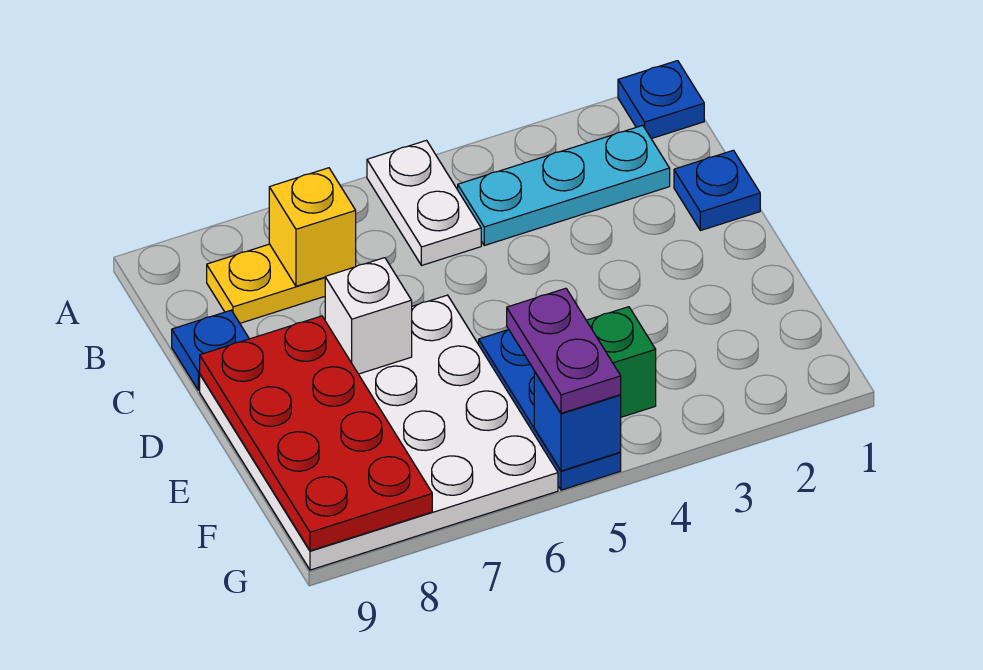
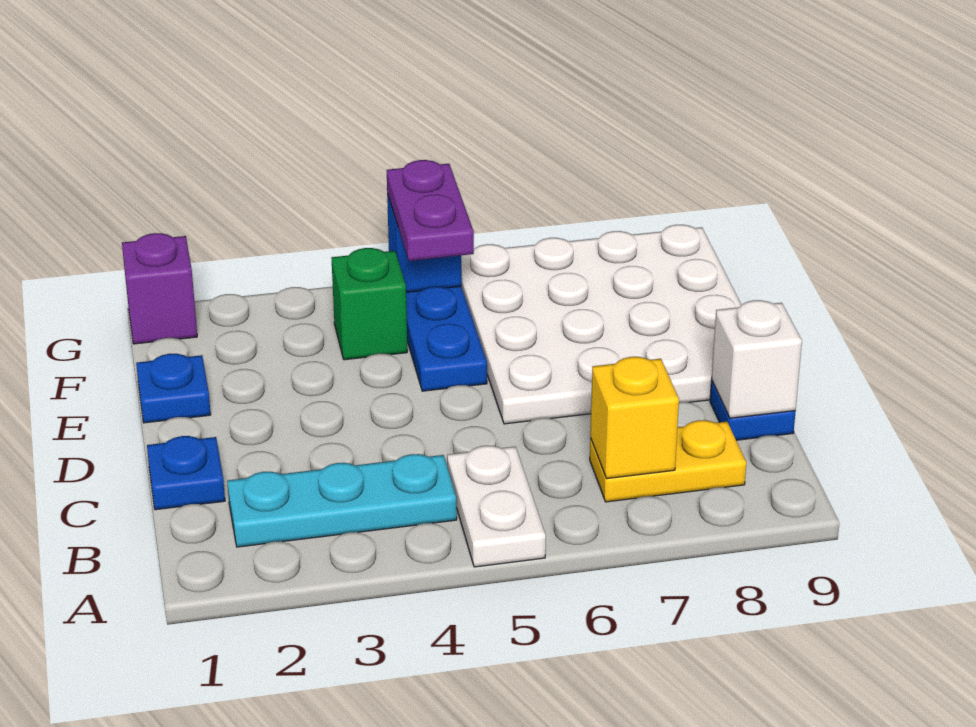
blue 1x1 plate [618,61,704,139] -> blue 1x1 plate moved to [136,354,211,423]
white 1x1 brick [325,258,412,374] -> white 1x1 brick moved to [712,300,802,418]
red 2x4 plate [200,316,432,551] -> none
none -> purple 1x1 brick [122,233,197,344]

